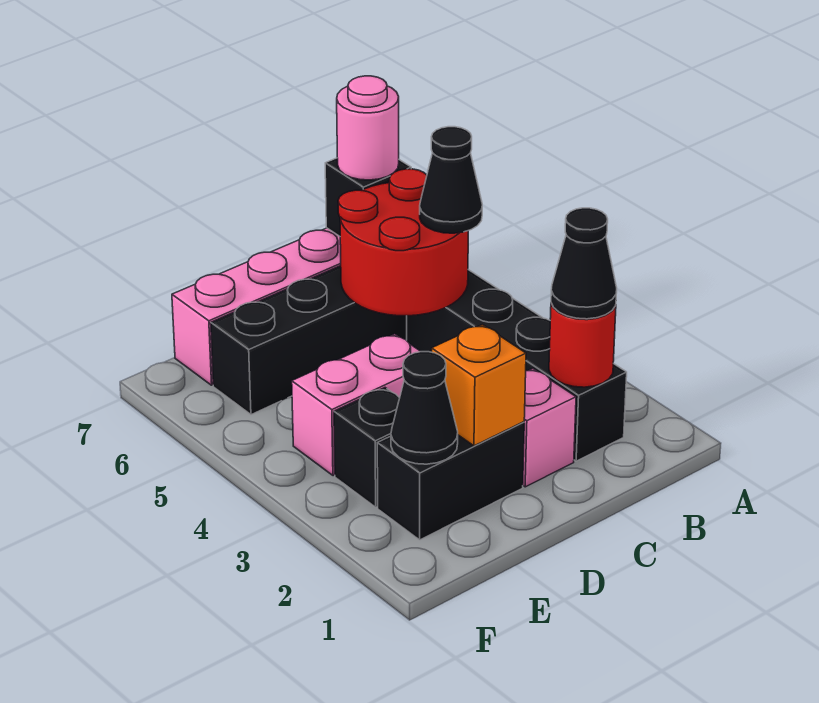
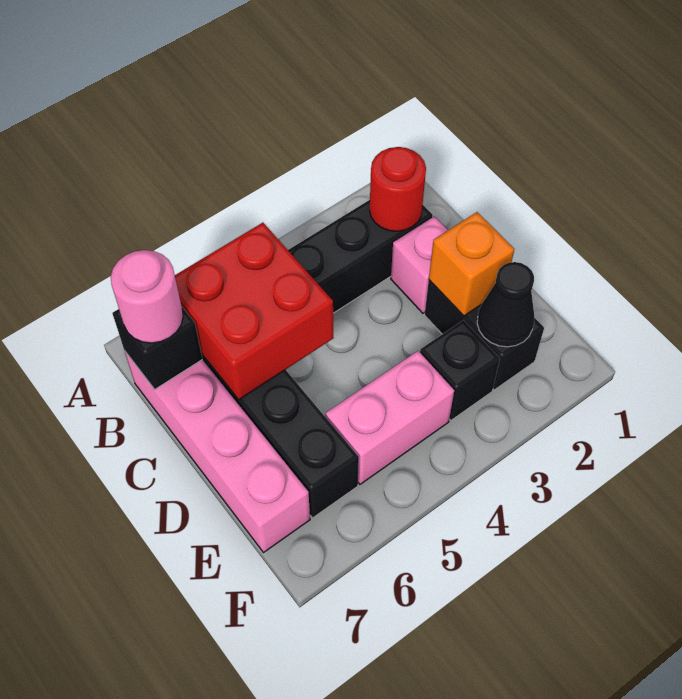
black 1x1 cone [551,208,617,319] -> none
red 2x2 round brick [338,169,468,316] -> red 2x2 brick [175,223,333,400]
black 1x1 cone [420,127,482,233] -> none
pink 1x2 brick [292,334,421,476] -> pink 1x2 brick turned to [326,351,454,484]

